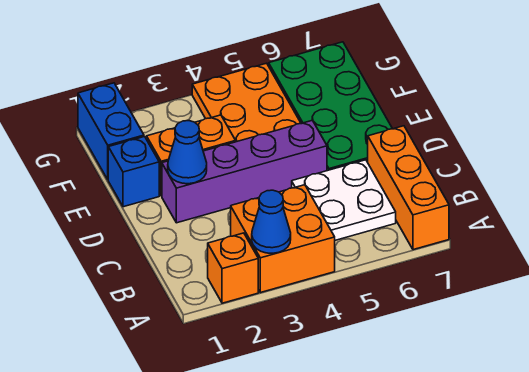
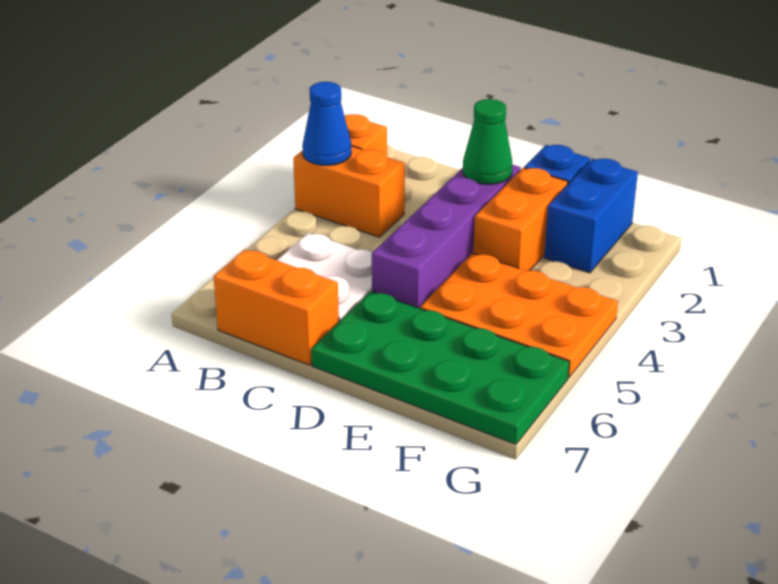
orange 2x2 brick [231,185,335,293] -> orange 1x2 brick [293,146,405,237]
orange 1x3 brick [368,126,449,250] -> orange 1x2 brick [214,249,339,365]
blue 1x1 cone [168,121,207,184] -> green 1x1 cone [463,99,512,184]
blue 1x2 brick [78,83,144,179] -> blue 1x2 brick turned to [544,158,638,273]

